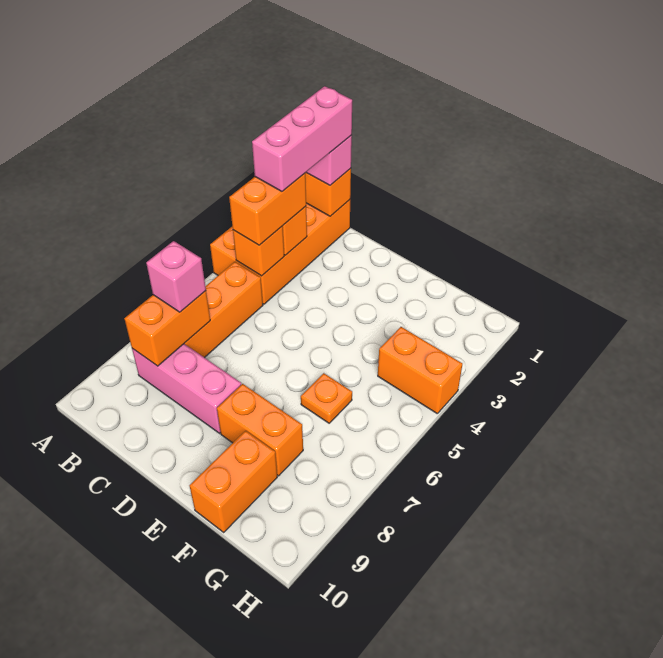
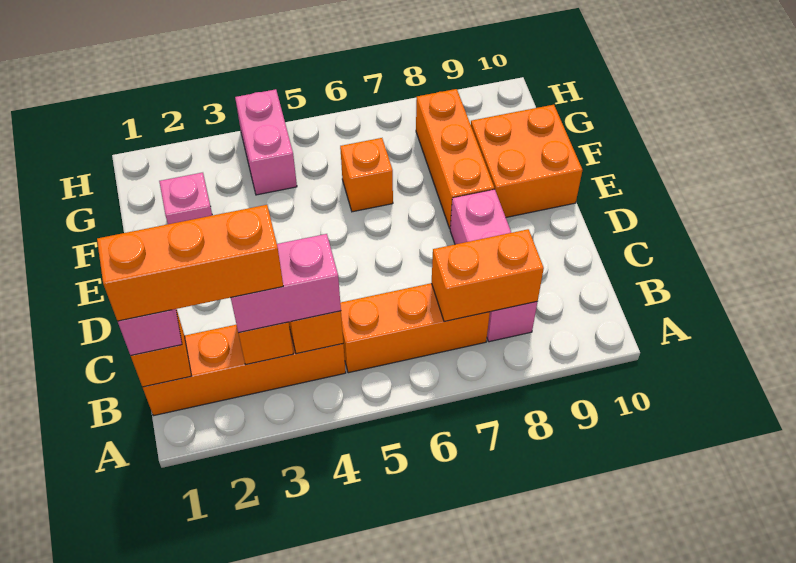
orange 2x4 brick [210,200,350,304] -> orange 1x4 brick [143,325,346,416]
pink 1x3 brick [252,86,352,191] -> orange 1x3 brick [97,205,283,321]
orange 1x2 brick [229,173,306,245] -> pink 1x2 brick [231,234,341,333]
pink 1x1 brick [146,241,206,312] -> pink 1x1 brick moved to [159,173,212,224]
orange 1x2 brick [217,384,303,476] -> orange 1x3 brick [416,89,494,228]
orange 1x1 plate [301,373,352,423] -> orange 1x1 brick [340,138,393,212]
orange 1x2 brick [190,431,277,532] -> orange 2x2 brick [471,105,582,217]
orange 1x2 brick [378,327,462,413] -> pink 1x2 brick [235,89,297,195]

